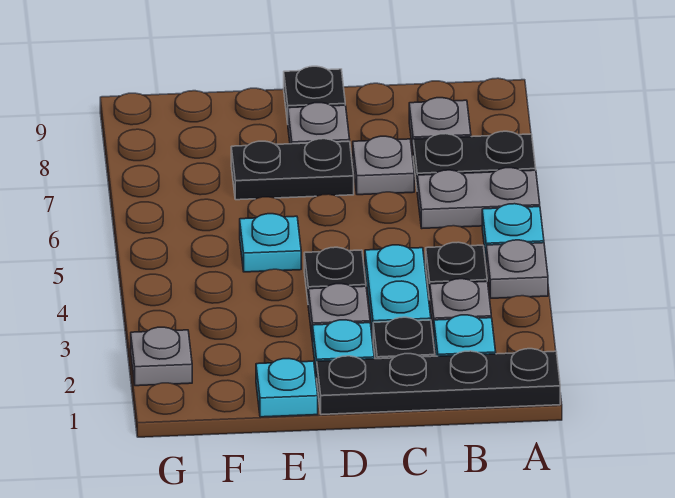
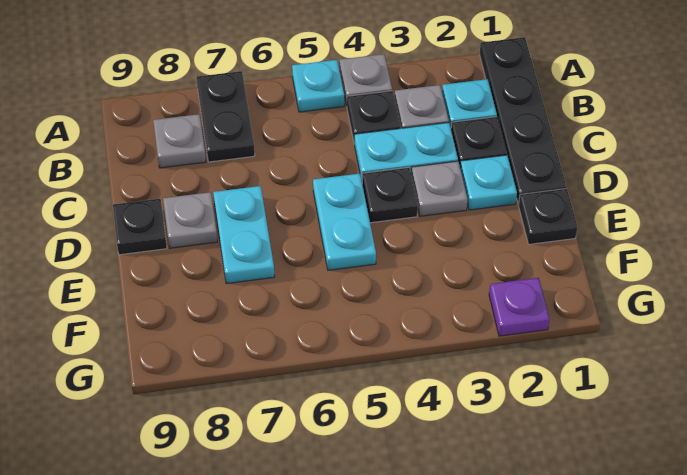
grey 1x2 plate [417,168,540,228] -> none
grey 1x1 plate [353,136,414,195] -> none
black 1x2 plate [231,139,354,200] -> cyan 1x2 plate [213,186,275,284]
cyan 1x1 plate [256,359,318,417] -> black 1x1 plate [519,188,577,244]
cyan 1x1 plate [240,214,301,272] -> cyan 1x2 plate [313,174,376,270]
grey 1x1 plate [131,327,192,386] -> purple 1x1 plate [489,278,549,336]

